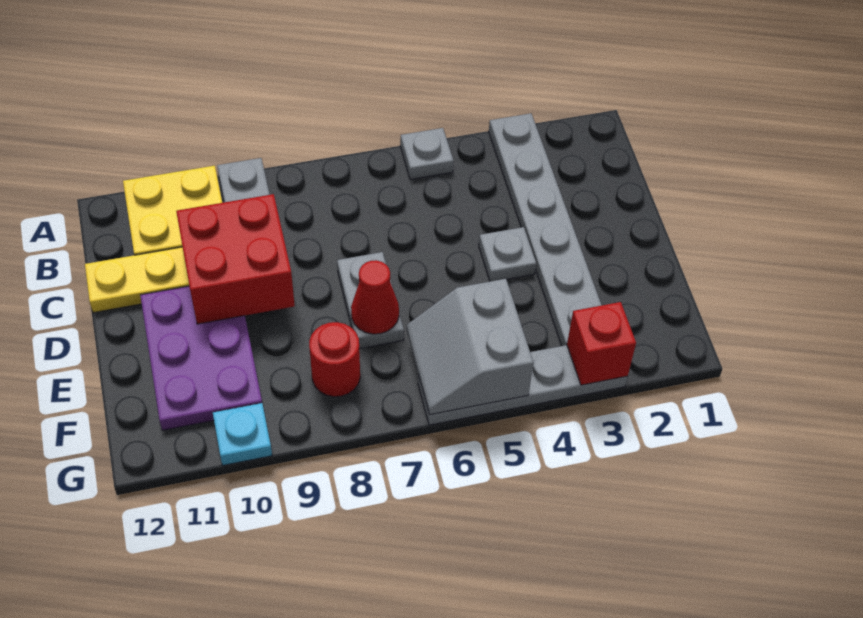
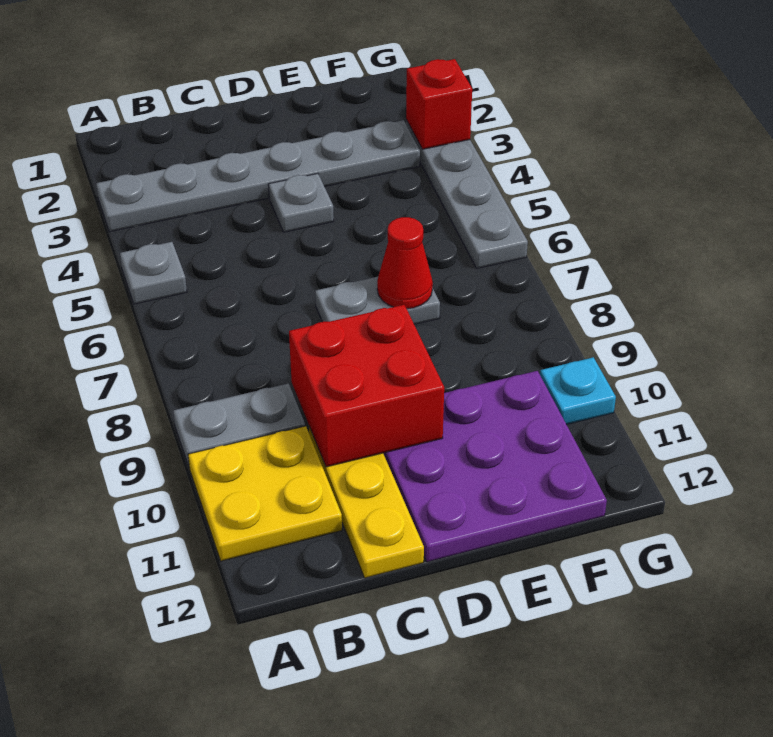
purple 2x3 plate [140,286,262,430] -> purple 3x3 plate [383,371,607,562]
grey 2x2 slope [407,279,533,415] -> none
red 1x1 round brick [309,322,360,397] -> none

